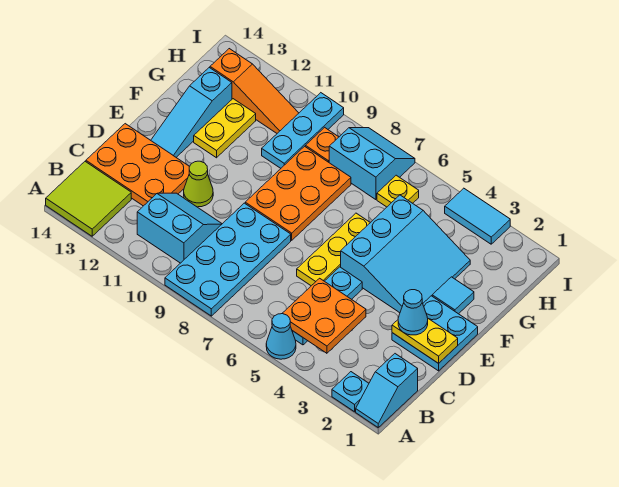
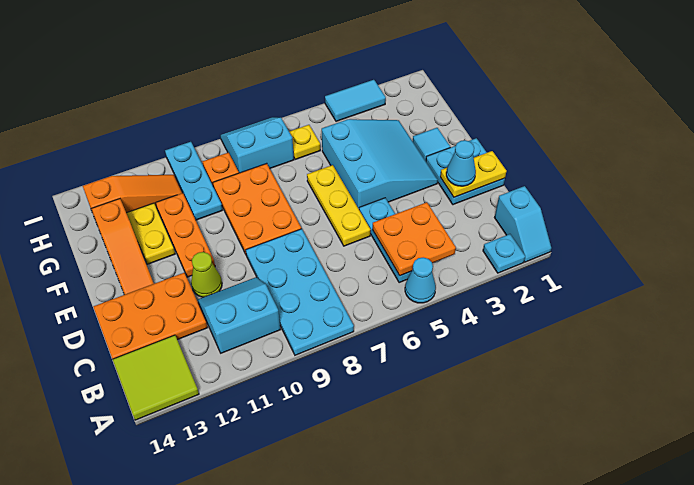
none -> orange 1x3 plate [156,193,215,277]
cyan 1x3 slope [151,68,232,157] -> orange 1x3 slope [91,199,154,295]

